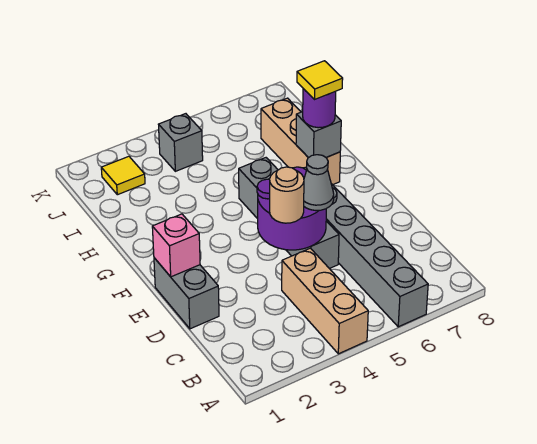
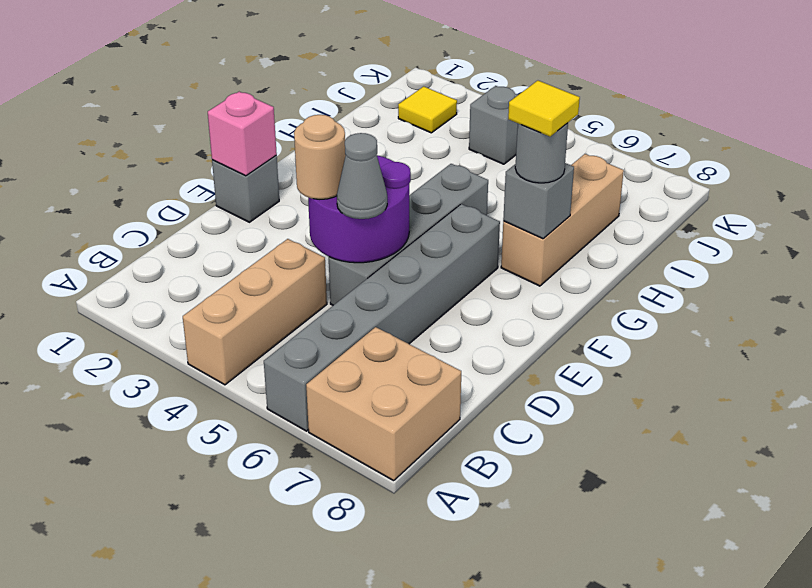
none -> tan 2x2 brick [306,327,461,481]
grey 1x2 brick [154,258,219,329] -> grey 1x1 brick [212,156,279,222]
purple 1x1 round brick [302,89,336,128] -> grey 1x1 round brick [515,123,568,183]

